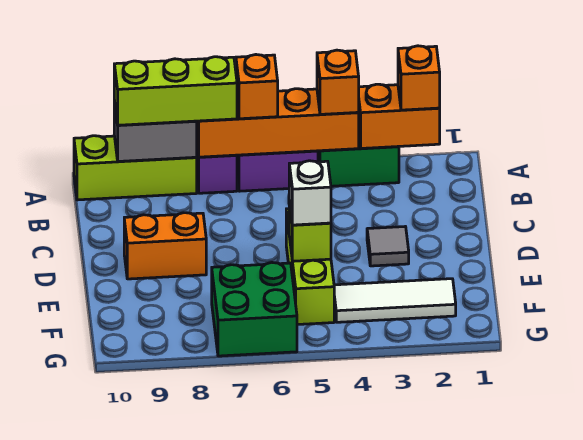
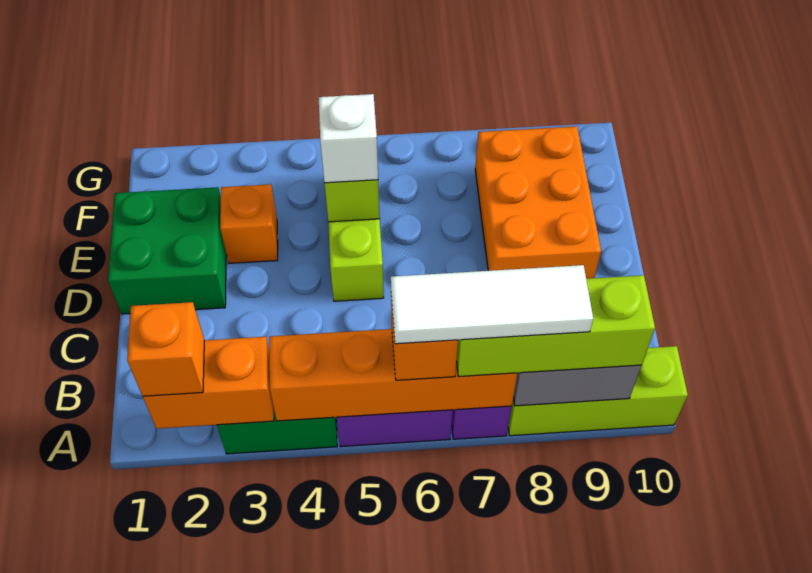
orange 1x1 brick [317,50,359,114] -> orange 1x1 brick moved to [220,184,278,263]
grey 1x1 tile [367,227,409,266] -> none
orange 1x2 brick [124,213,206,279] -> orange 2x3 brick [475,126,601,279]
white 1x3 tile [334,279,456,322] -> white 1x3 tile moved to [391,265,593,344]
green 2x2 brick [212,263,297,356] -> green 2x2 brick moved to [108,187,226,314]

